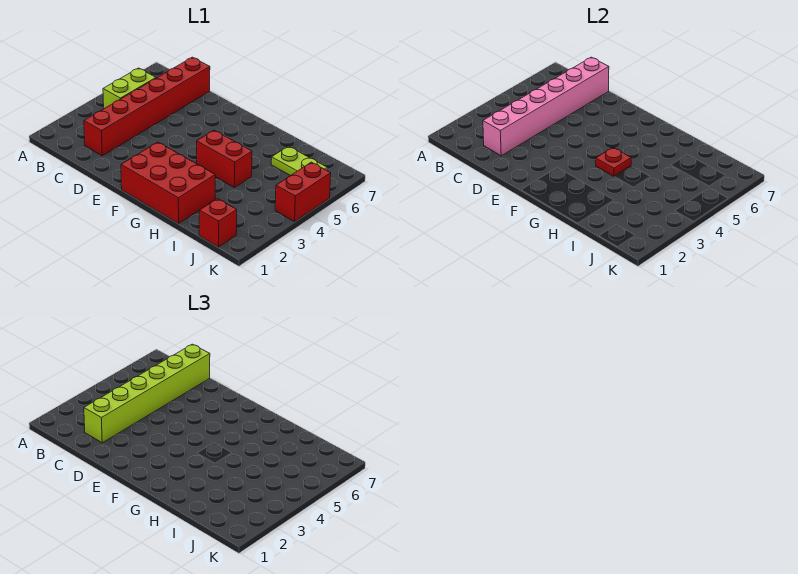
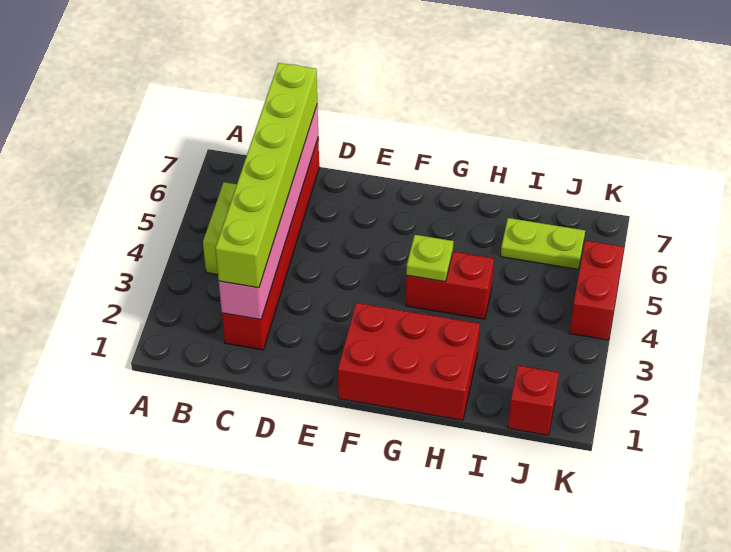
red 1x1 plate [596,147,631,176] -> lime 1x1 plate [406,235,454,282]

